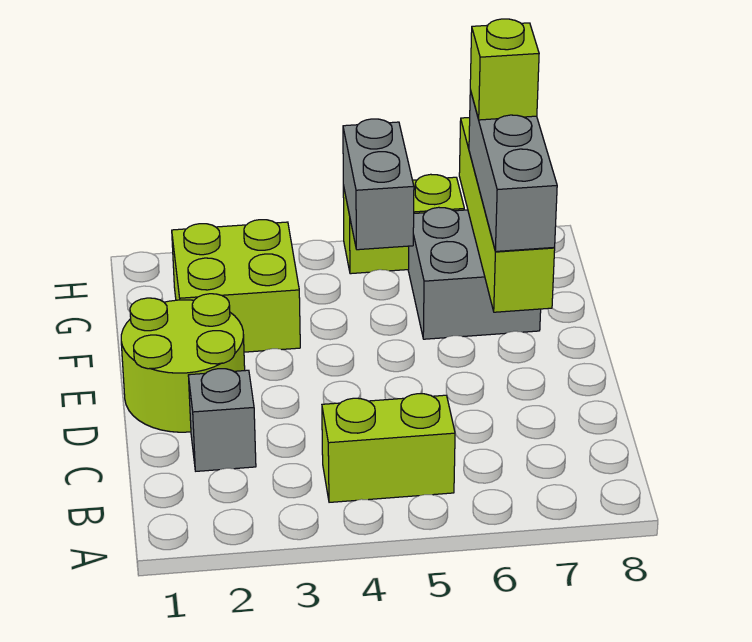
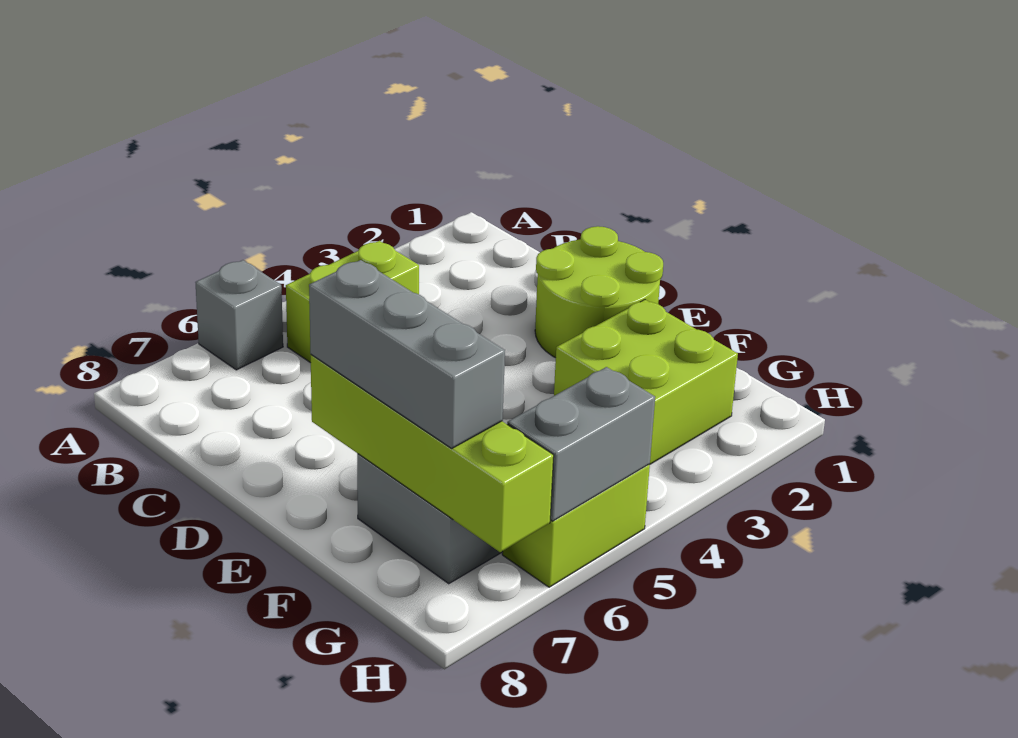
grey 1x1 brick [188,369,256,471] -> grey 1x1 brick moved to [195,260,283,370]
grey 1x2 brick [343,119,414,250] -> grey 1x2 brick turned to [507,367,655,521]
lime 1x1 brick [470,19,539,120] -> none

